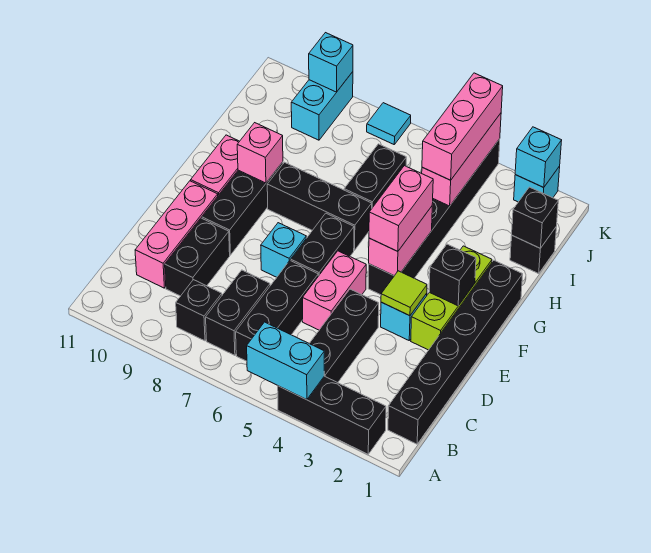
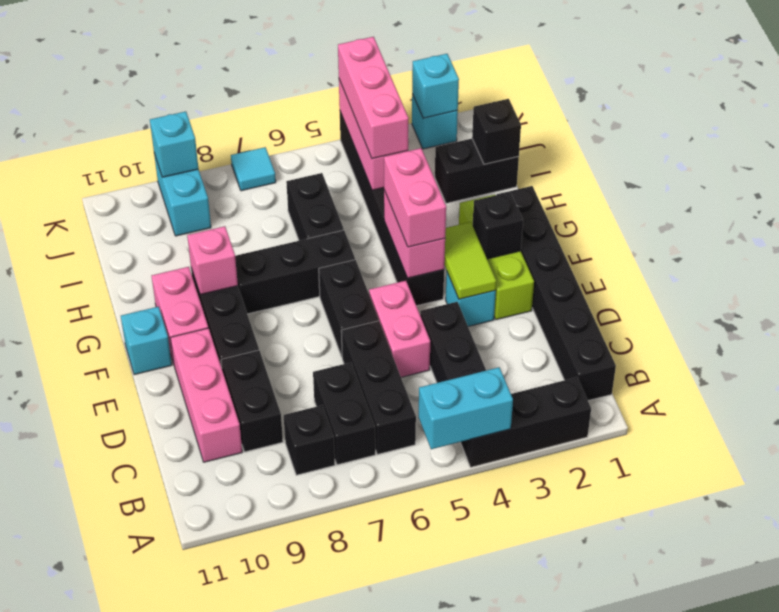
lime 1x1 tile [381,271,427,316] -> lime 1x2 tile [444,222,496,299]
cyan 1x1 brick [261,223,306,277] -> cyan 1x1 brick moved to [121,307,172,375]
black 1x1 brick [510,228,556,274] -> black 1x2 brick [435,139,519,203]

